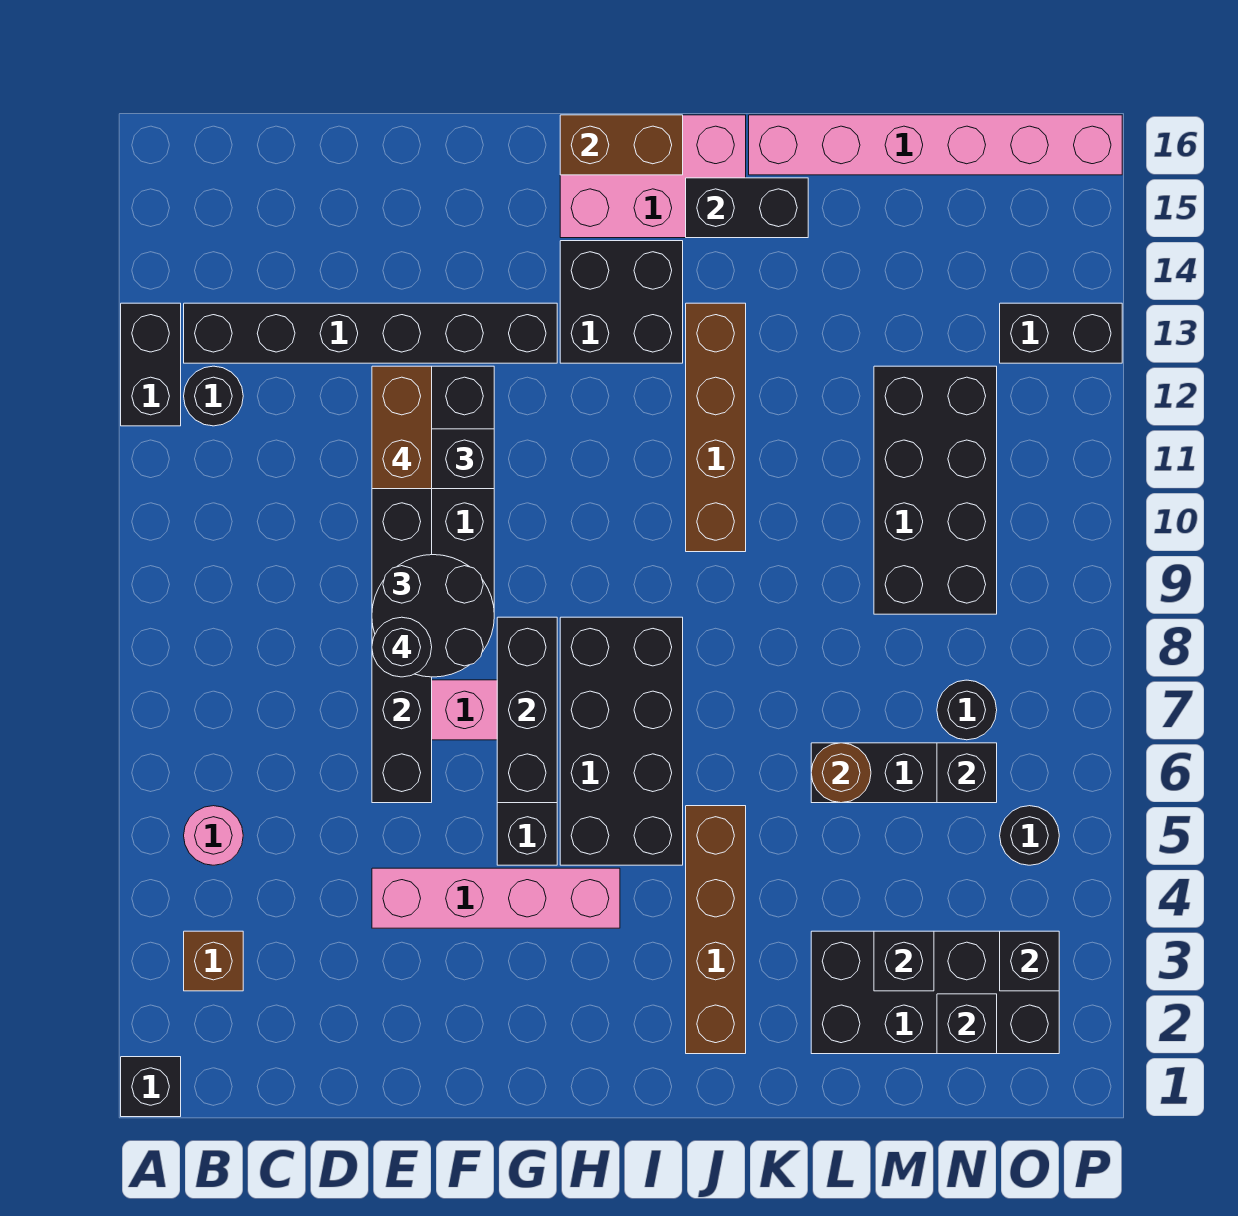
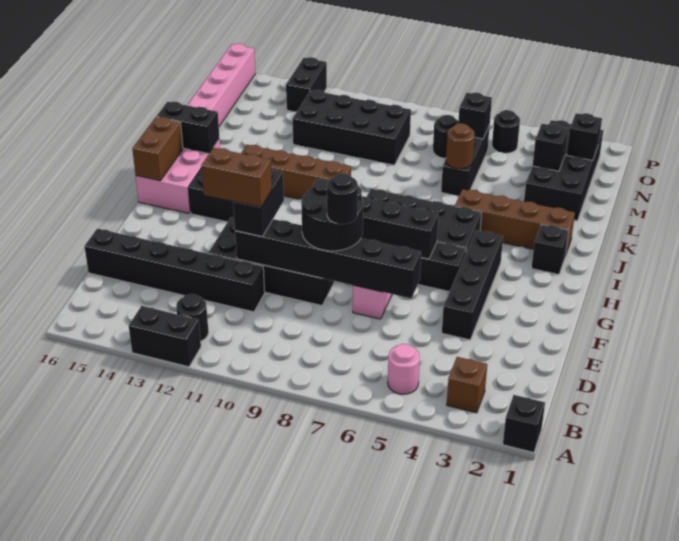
black 1x6 brick [184,303,557,363] -> black 1x6 brick turned to [84,229,265,312]
pink 1x4 brick [372,868,620,928] -> black 1x4 brick [442,230,503,340]
black 1x2 brick [686,178,808,238] -> black 1x2 brick turned to [156,102,220,154]
black 1x1 brick [1000,931,1059,991] -> black 1x1 brick moved to [532,224,569,274]

